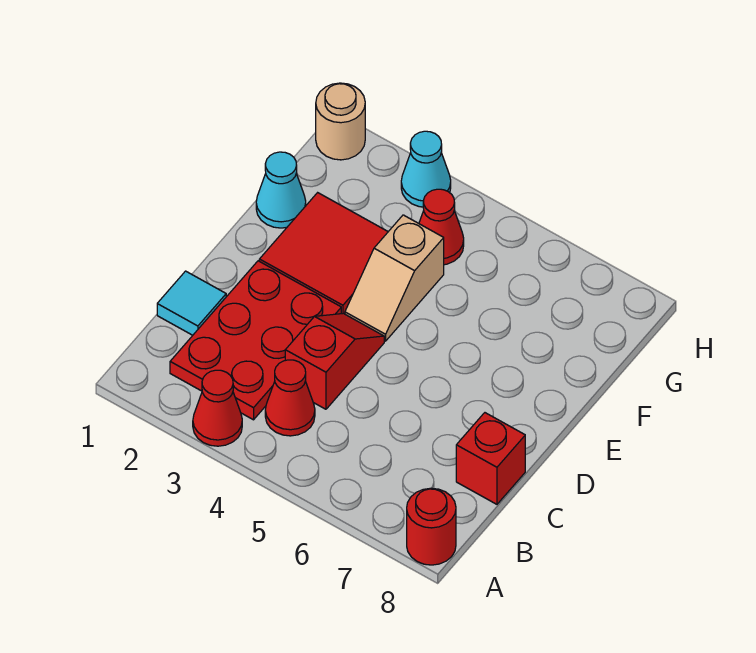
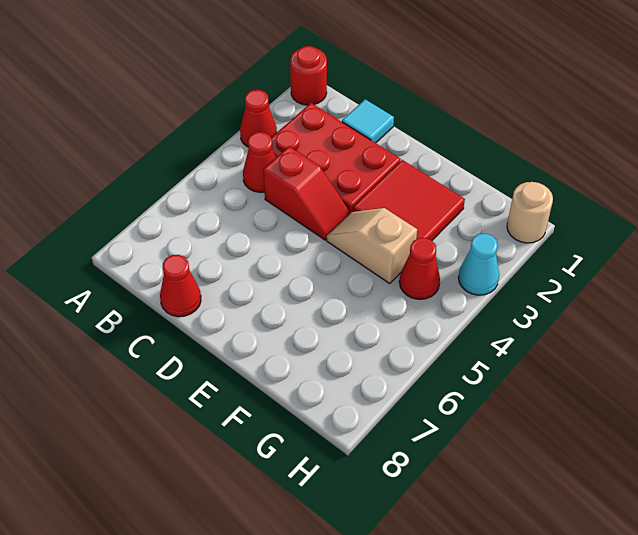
red 1x1 round brick [407,488,456,565] -> red 1x1 round brick moved to [290,46,327,105]
red 1x1 brick [456,413,525,504] -> red 1x1 cone [160,255,201,317]
cyan 1x1 cone [256,152,306,228] -> none

